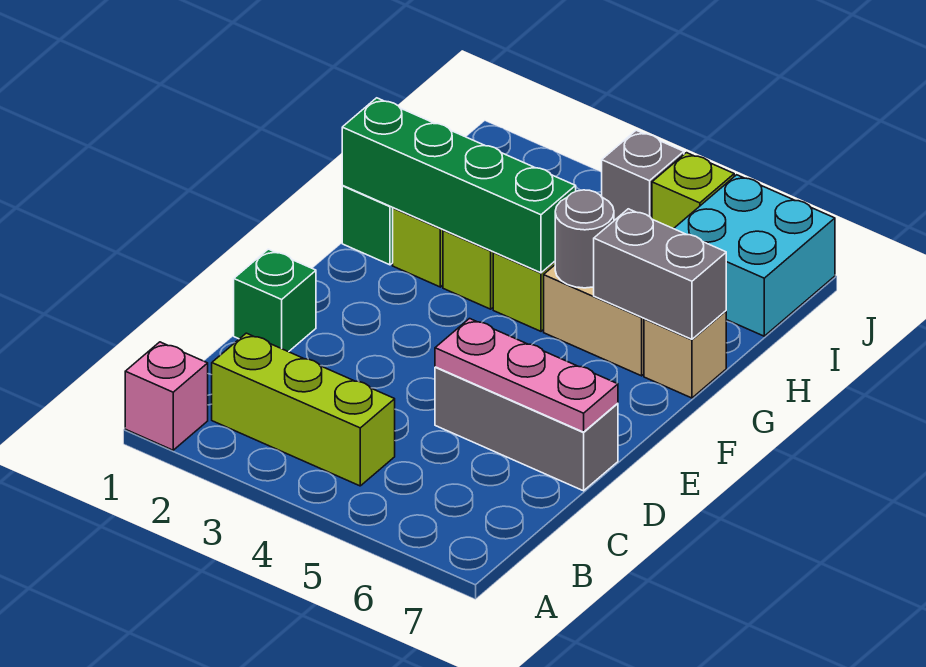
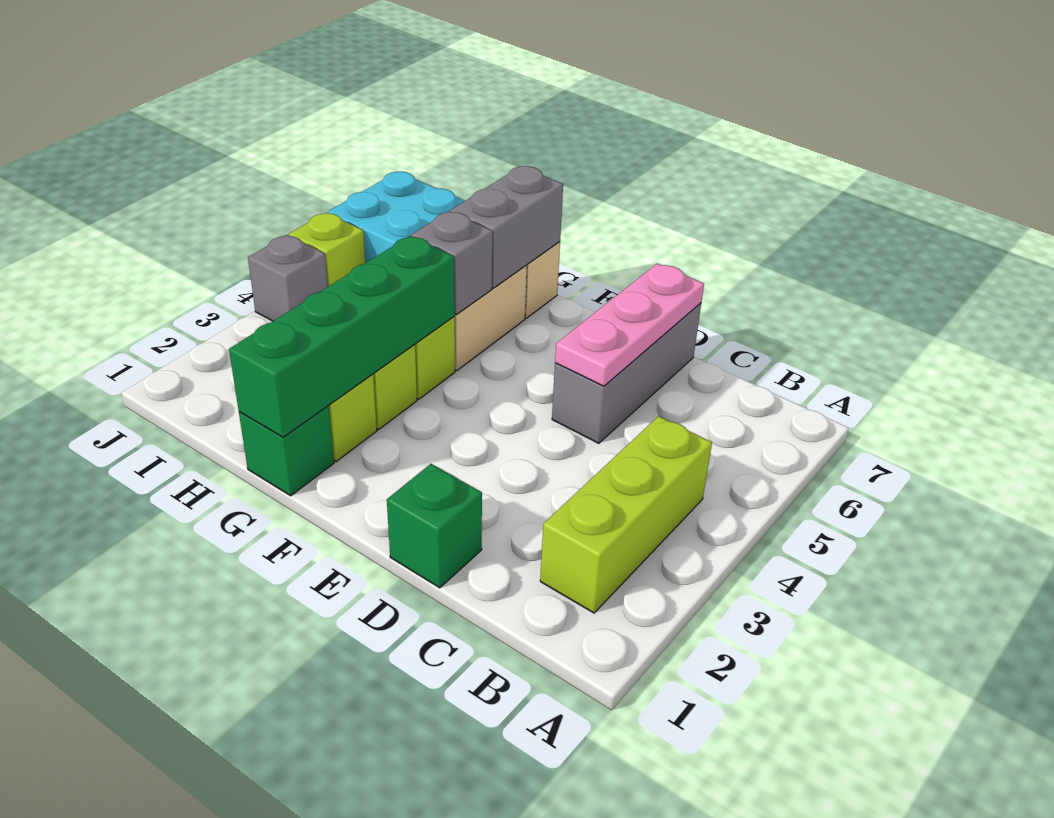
pink 1x1 brick [125,342,208,450] -> none
grey 1x1 round brick [555,190,614,288] -> grey 1x1 brick [411,211,493,315]

